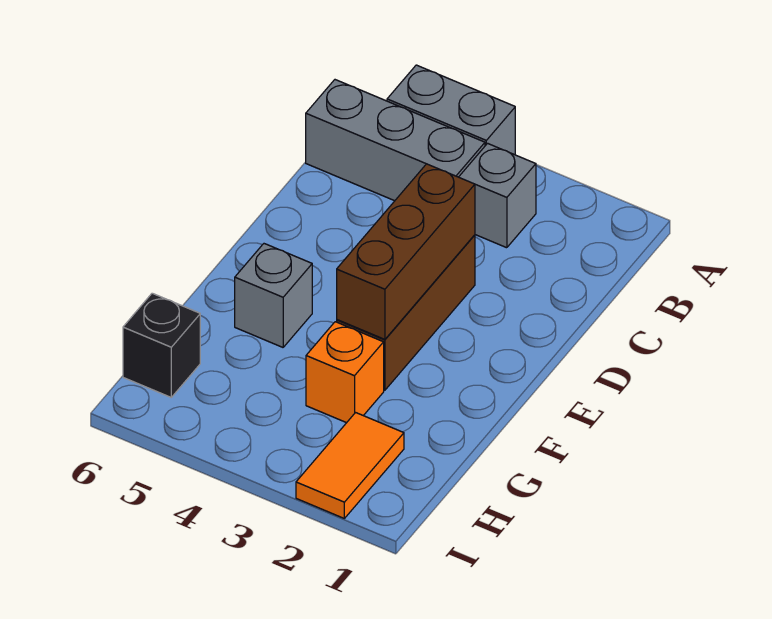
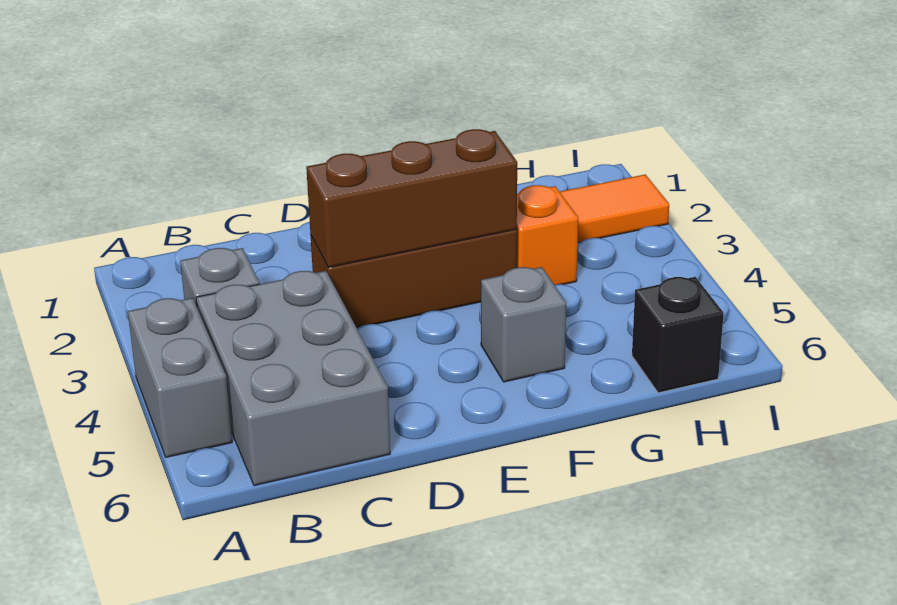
grey 1x3 brick [306,80,485,201] -> grey 2x3 brick [196,271,390,486]

